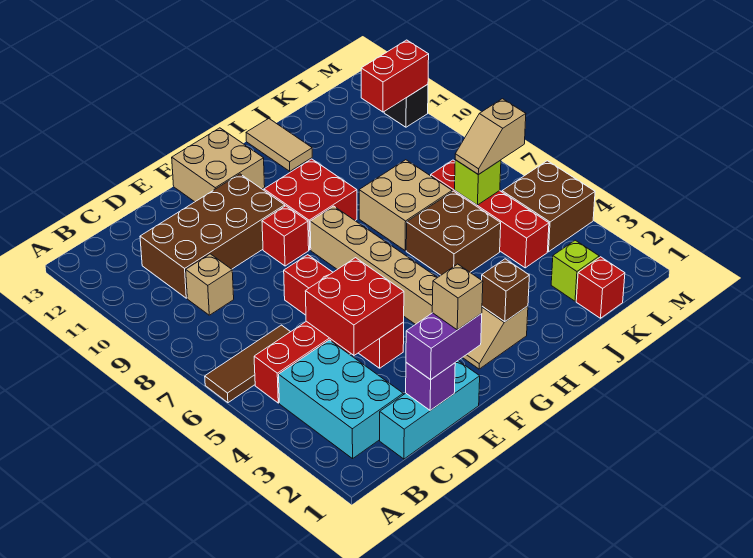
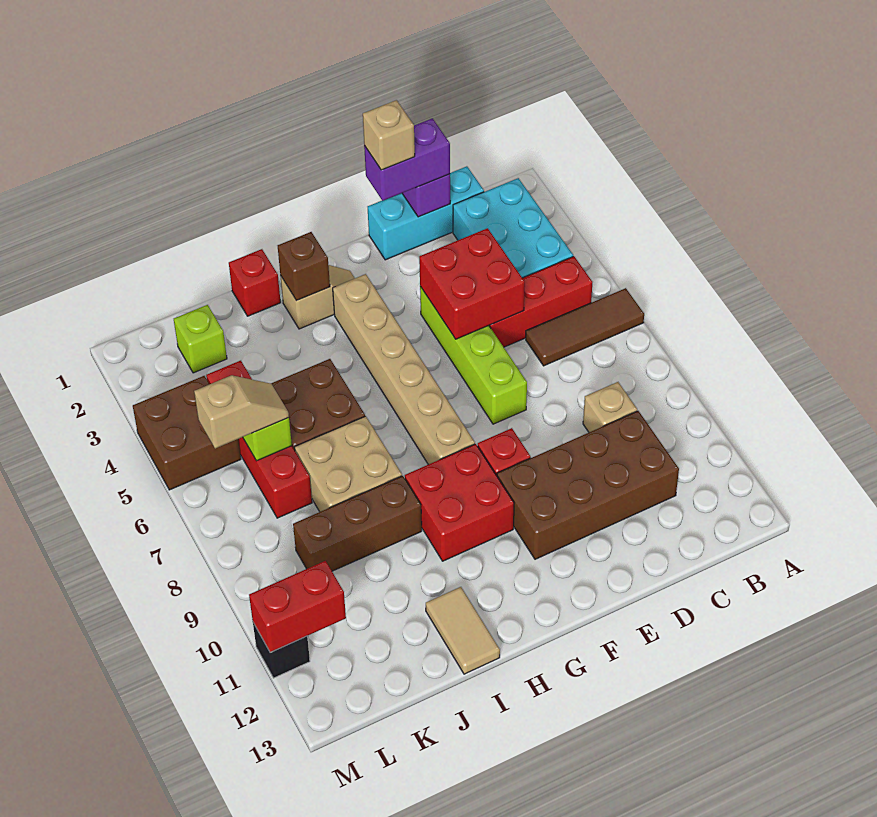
red 1x4 brick [284,255,404,368] -> lime 1x4 brick [420,286,527,424]
tan 2x2 brick [172,128,265,202] -> none
none -> brown 1x3 brick [293,476,422,571]
red 1x1 brick [576,257,625,318] -> red 1x1 brick moved to [229,249,281,316]

